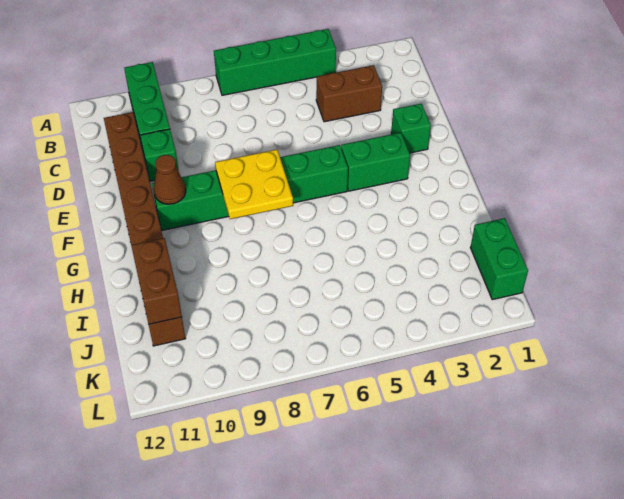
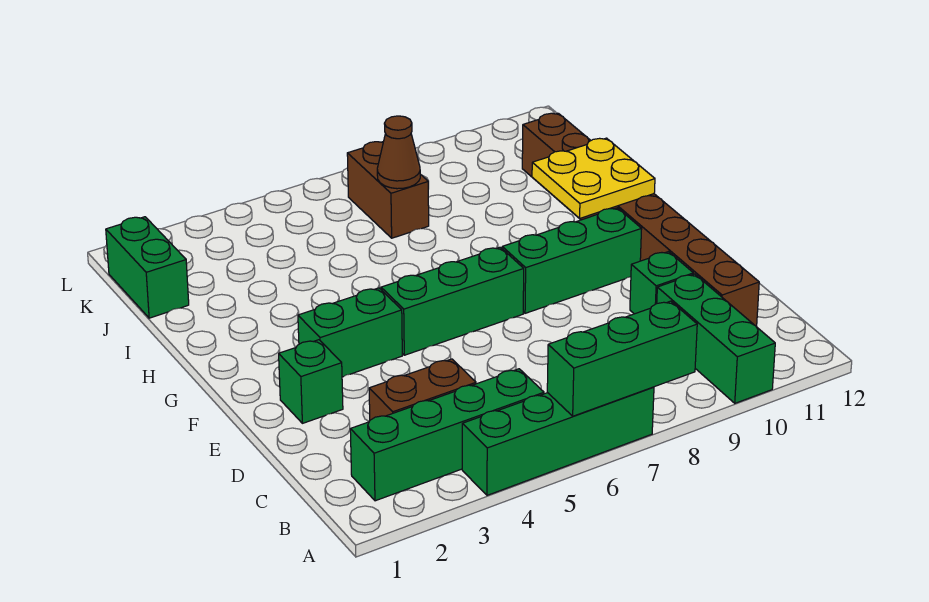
none -> green 1x3 brick [547,301,697,416]
none -> green 1x4 brick [350,369,544,501]
yellow 2x2 plate [215,149,293,219] -> yellow 2x2 plate moved to [532,138,655,219]
brown 1x1 cone [154,155,186,204] -> brown 1x1 cone moved to [377,116,420,189]
brown 1x2 brick [131,238,182,324] -> brown 1x2 brick moved to [347,142,429,238]

